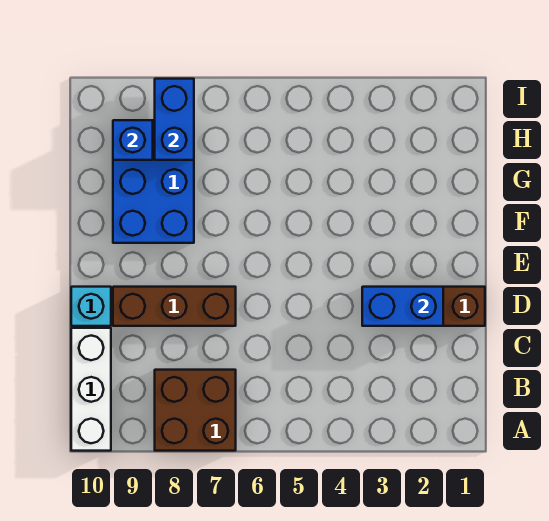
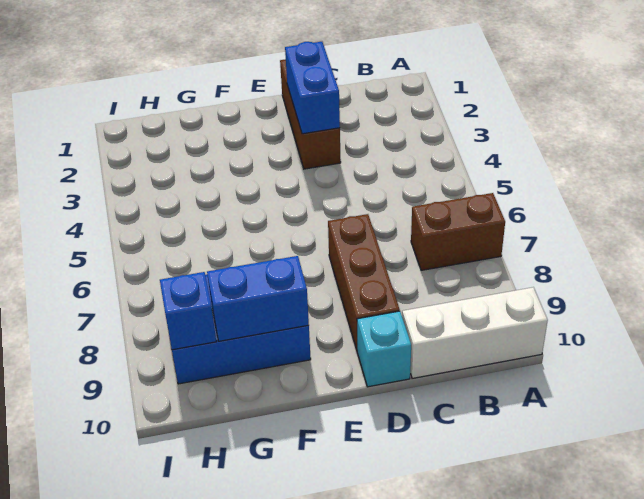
brown 2x2 brick [155,370,236,451] -> brown 1x2 brick [411,193,505,270]
blue 1x2 brick [155,79,194,160] -> blue 1x2 brick moved to [207,256,309,341]

